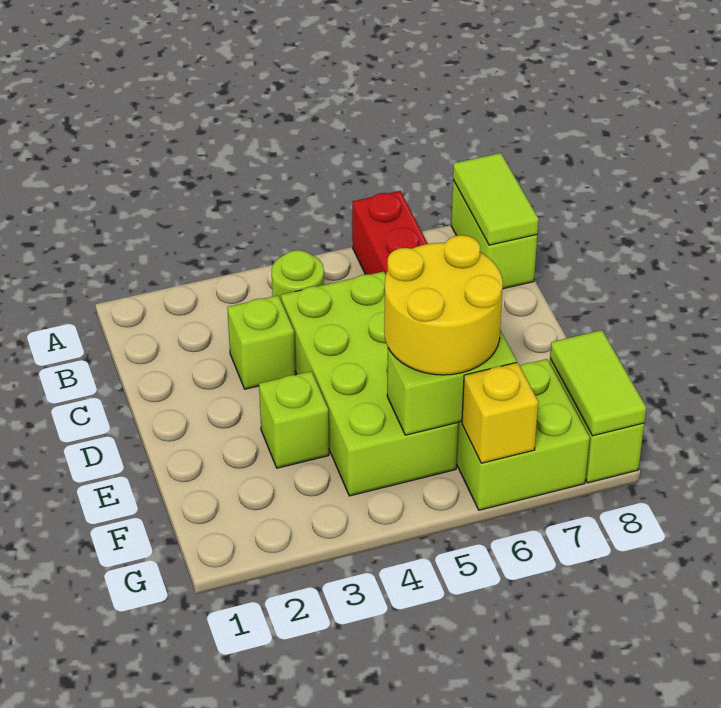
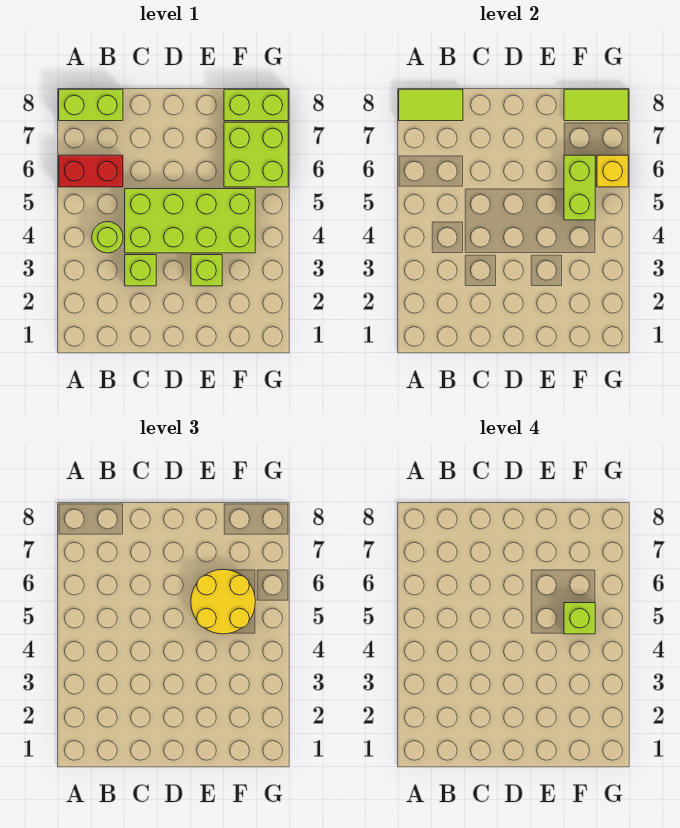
none -> lime 1x1 brick [564,603,595,634]

